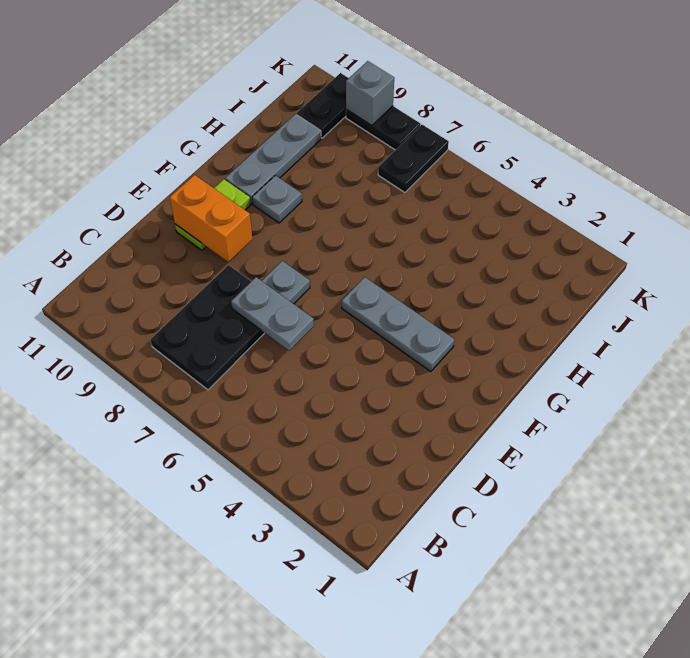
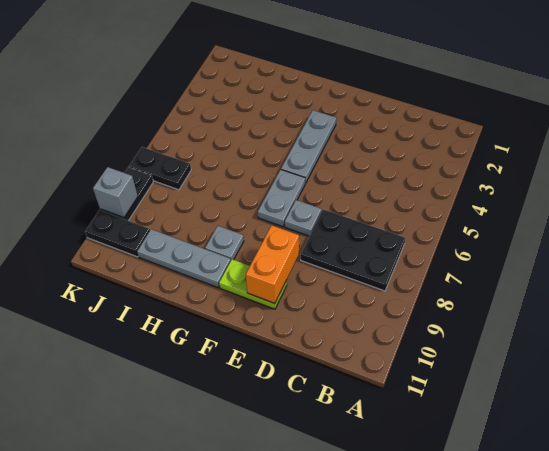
grey 1x2 plate [231,277,314,351] -> grey 1x2 plate moved to [258,170,305,227]

